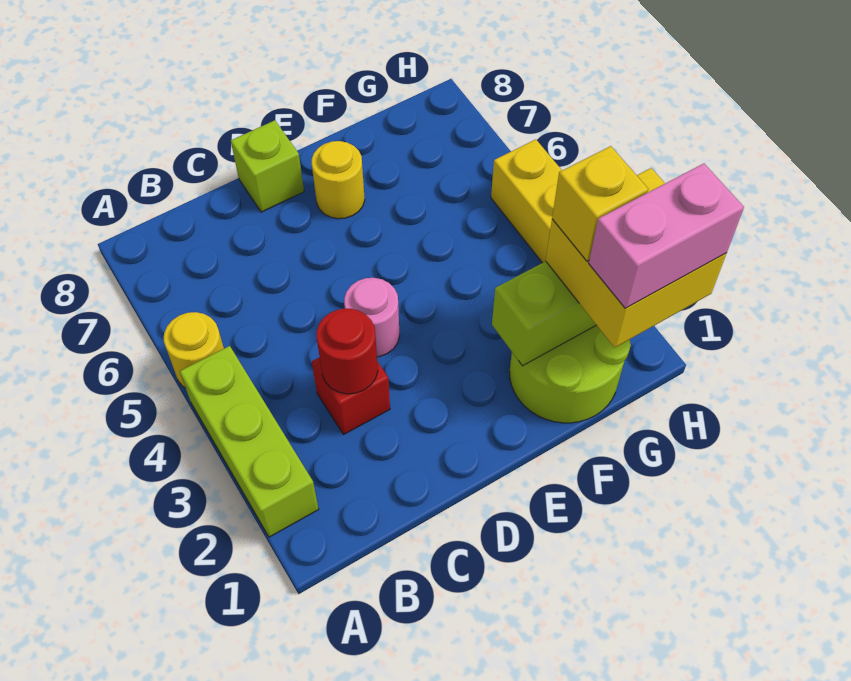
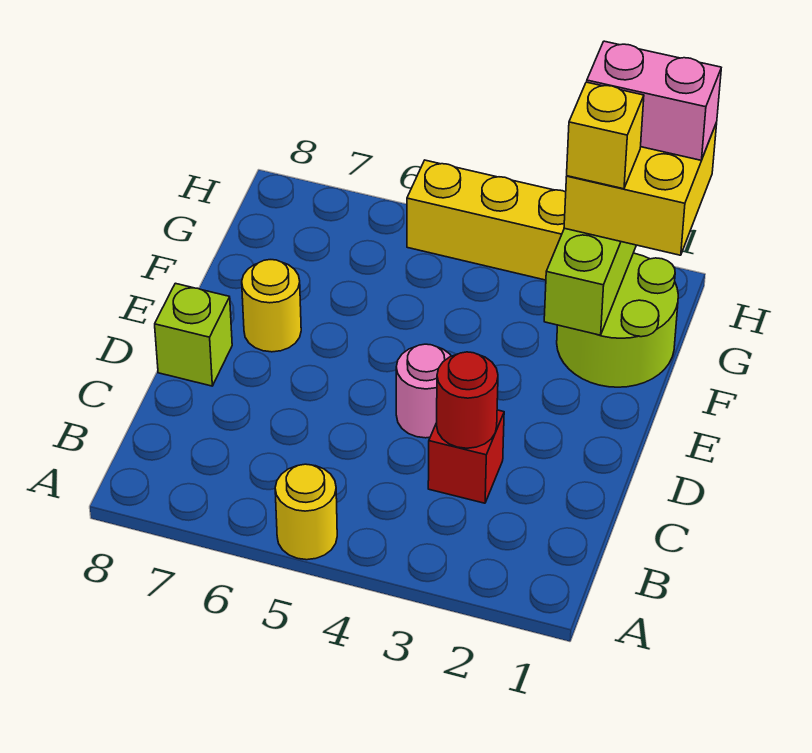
lime 1x3 brick [180,346,319,537] -> none
pink 1x2 brick [589,164,744,308] -> pink 1x2 brick turned to [587,41,721,160]

